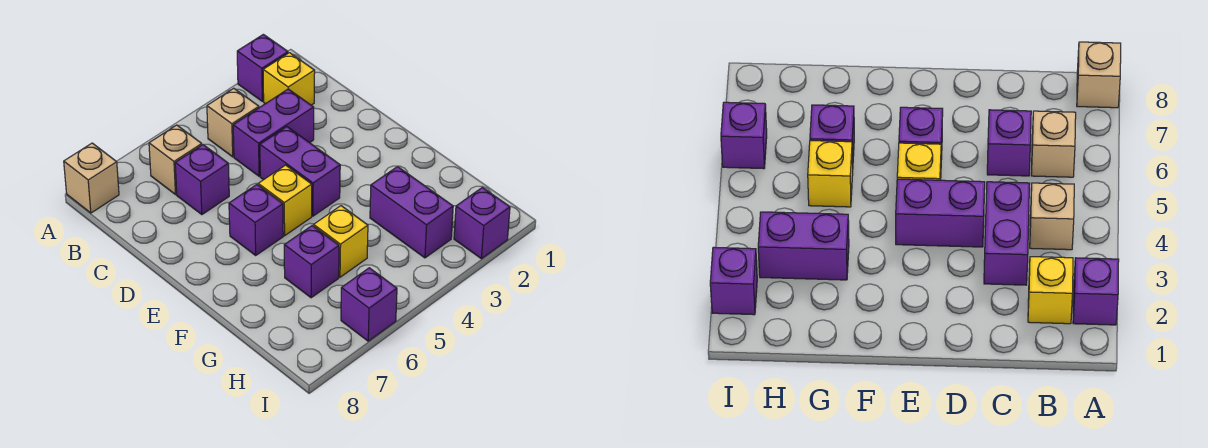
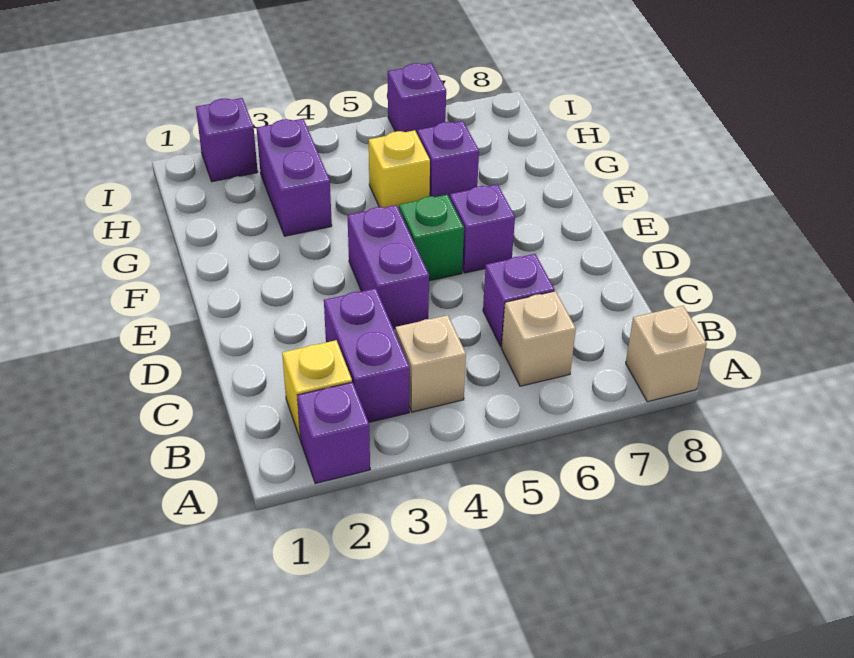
purple 1x2 brick [233,89,314,176] -> purple 1x2 brick turned to [324,288,410,422]
yellow 1x1 brick [258,165,312,236] -> green 1x1 brick [399,195,464,281]

